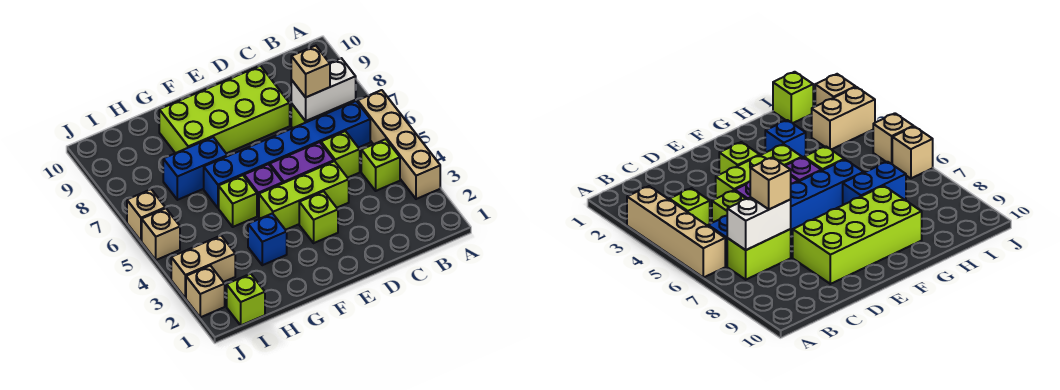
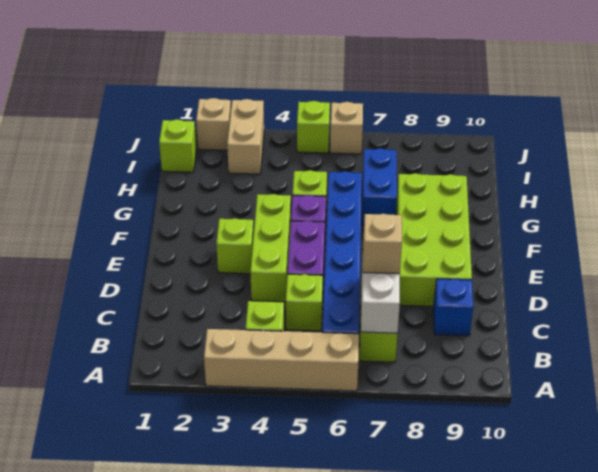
blue 1x1 brick [248,213,287,265] -> blue 1x1 brick moved to [434,279,473,336]
tan 1x1 brick [142,208,180,260] -> lime 1x1 brick [297,101,330,153]

